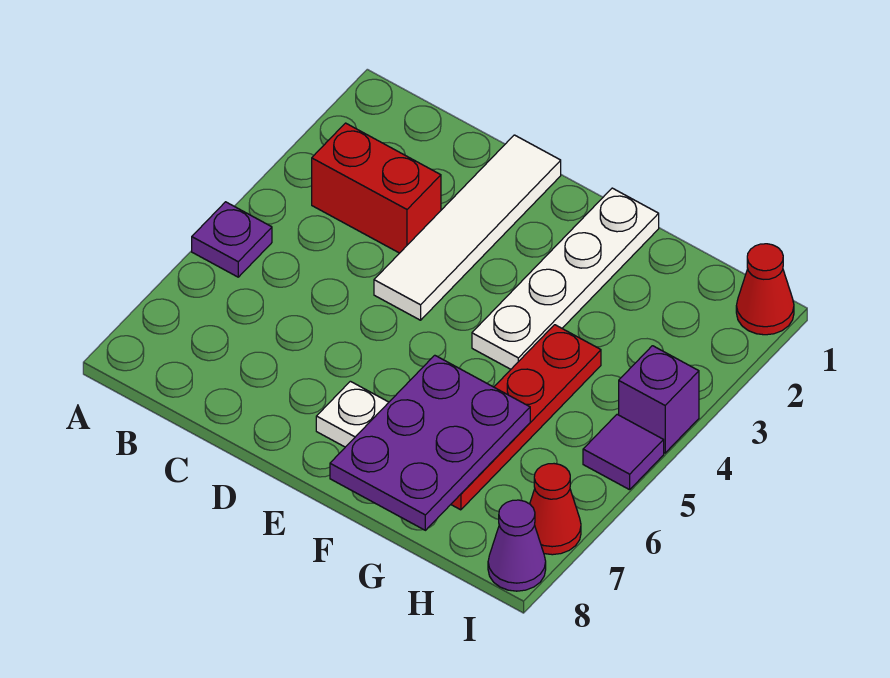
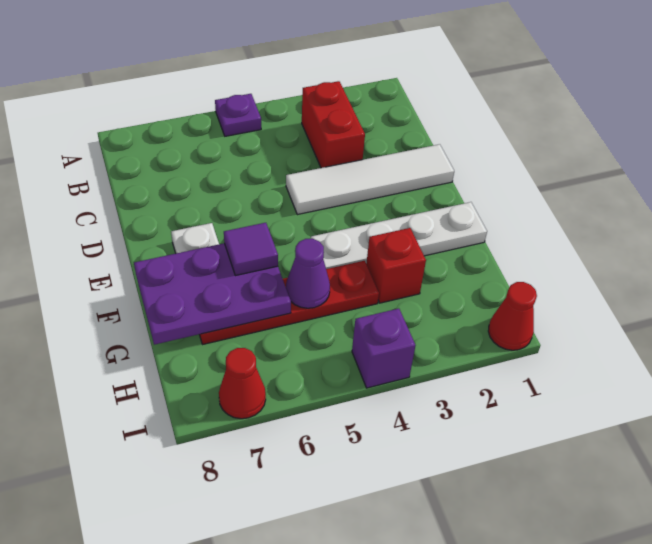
none -> red 1x1 brick [366,228,426,303]
purple 1x1 tile [583,414,664,490] -> purple 1x1 tile moved to [224,223,278,276]
purple 1x1 cone [488,500,546,591] -> purple 1x1 cone moved to [286,239,330,308]

